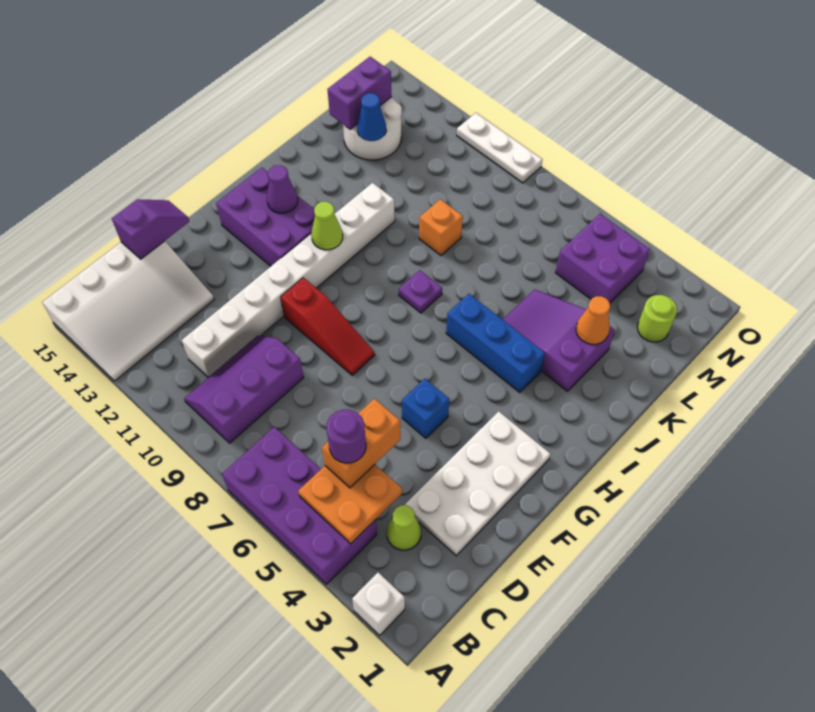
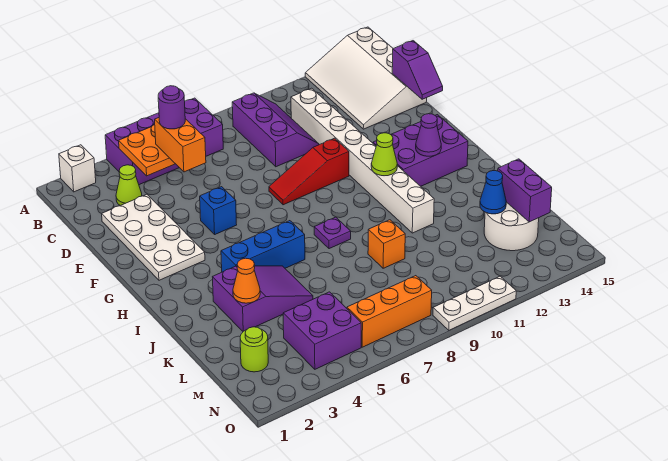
none -> orange 1x3 brick [347,276,432,347]

